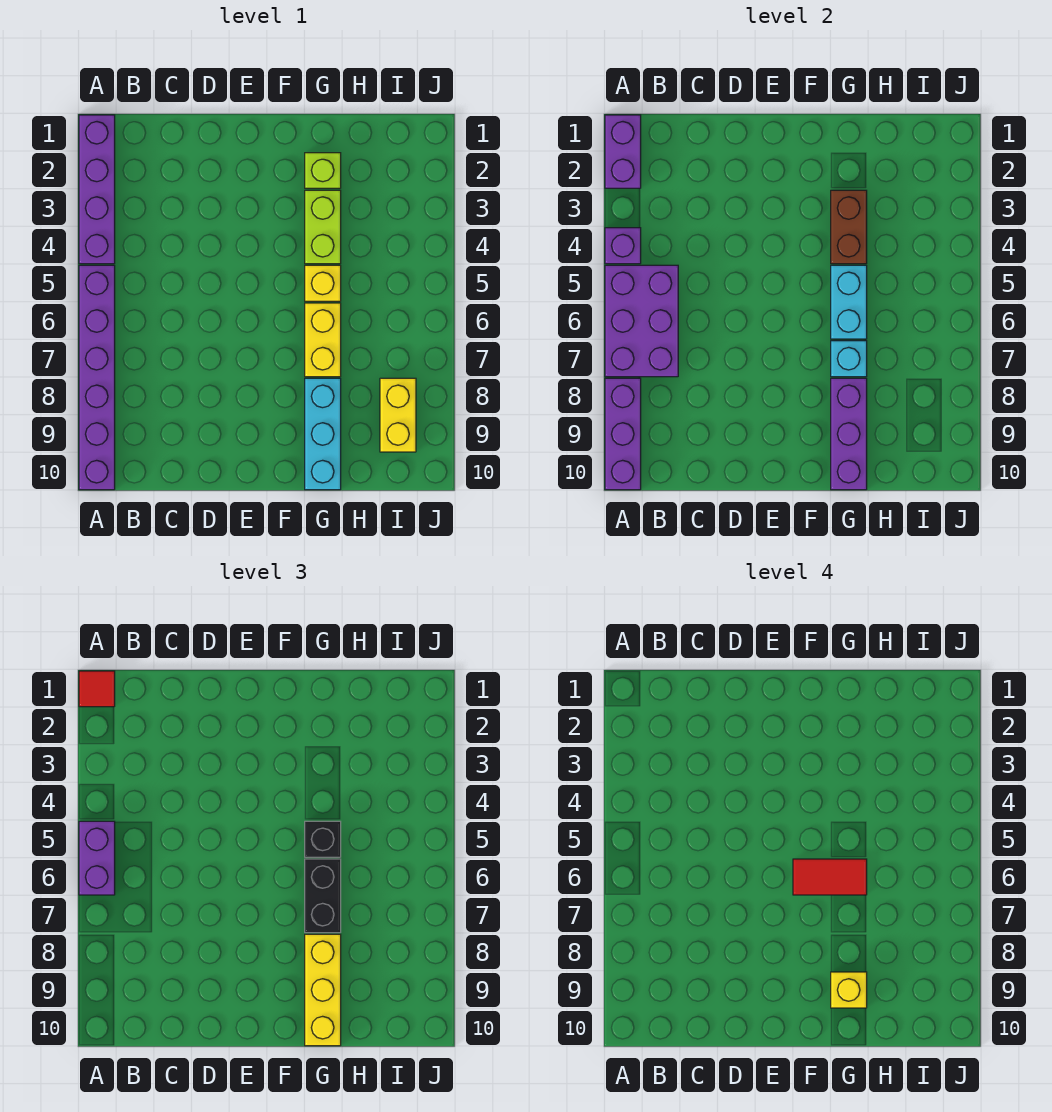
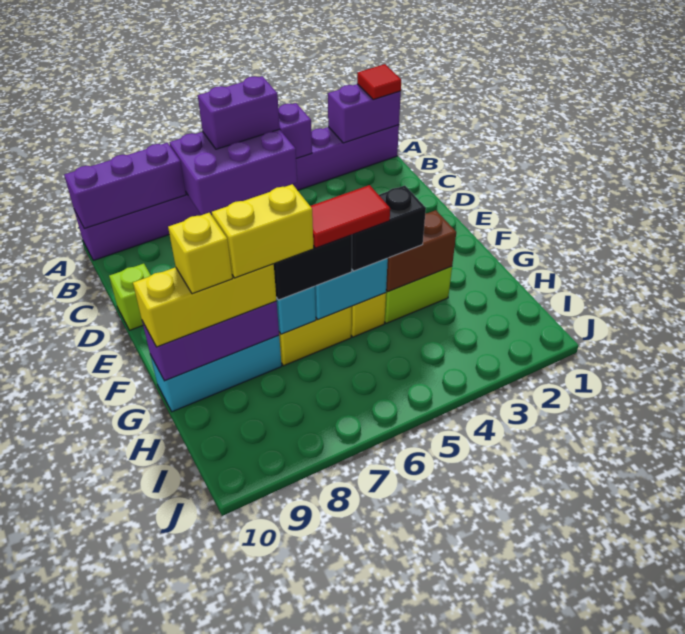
red 1x2 tile [793,859,867,895] -> red 1x2 tile turned to [310,185,390,248]
lime 1x1 brick [305,153,341,188] -> lime 1x1 brick moved to [109,264,151,330]
black 1x1 brick [305,821,341,857] -> black 1x2 brick [352,185,426,271]
yellow 1x2 brick [380,378,416,452] -> yellow 1x2 brick moved to [212,184,314,278]

